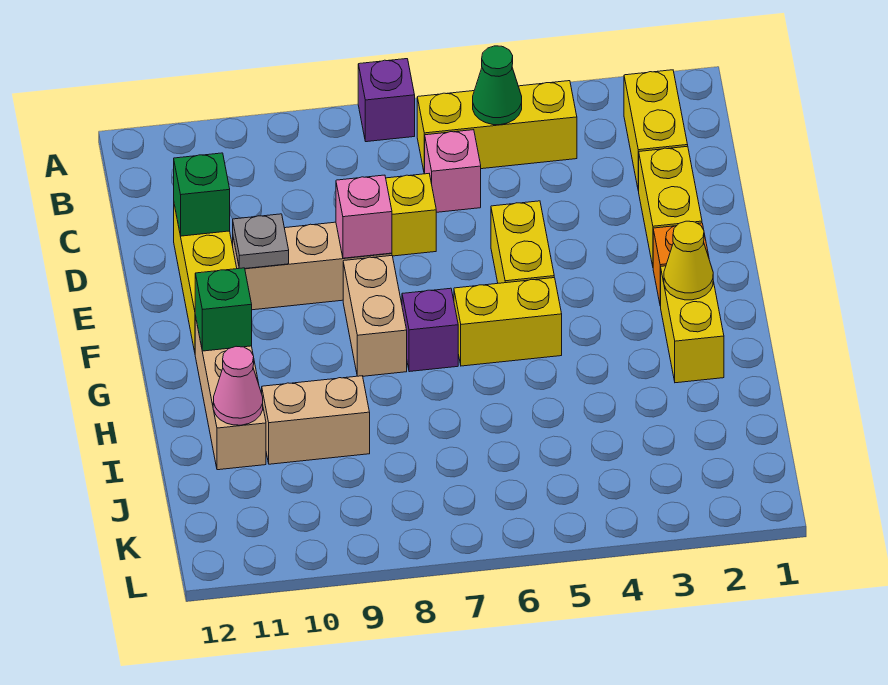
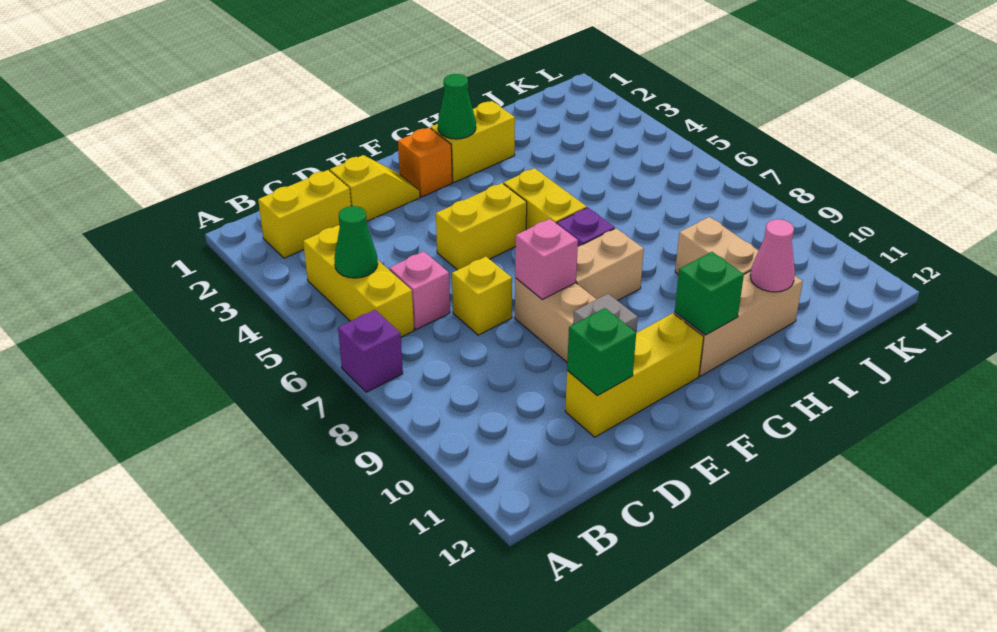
yellow 1x2 brick [639,146,702,266] -> yellow 1x2 slope [330,155,420,221]
yellow 1x1 cone [664,221,713,300] -> green 1x1 cone [438,74,476,139]

